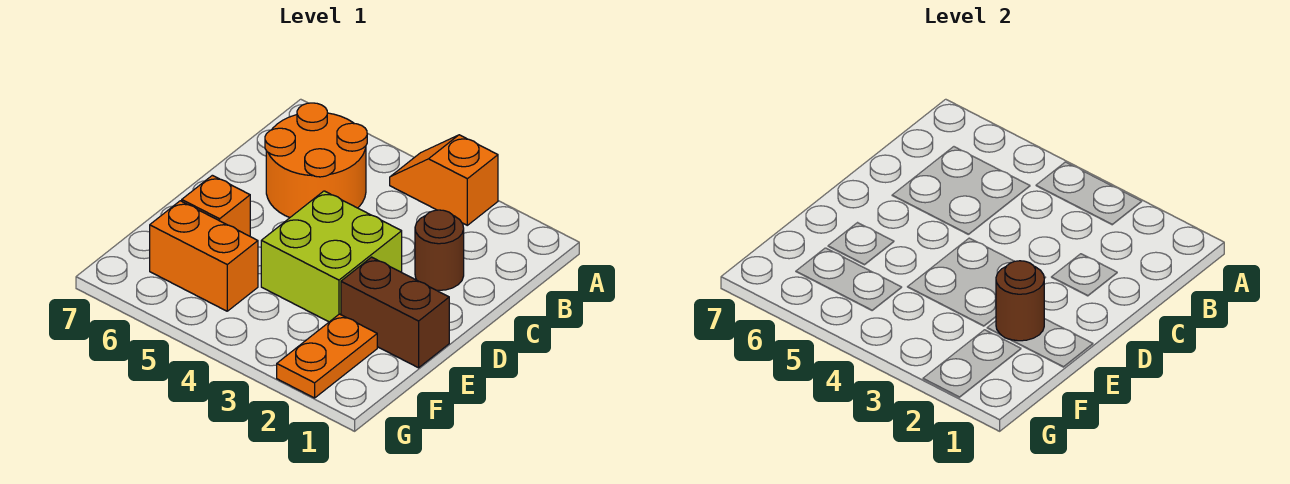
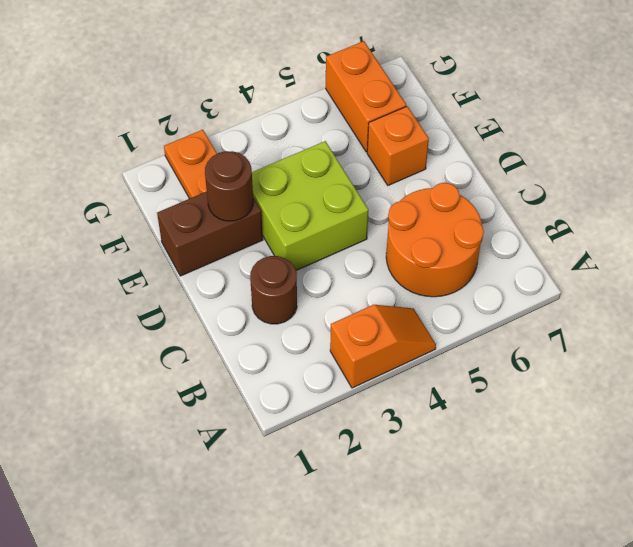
orange 1x2 brick [150,201,258,311] -> orange 1x2 brick turned to [326,41,406,152]

